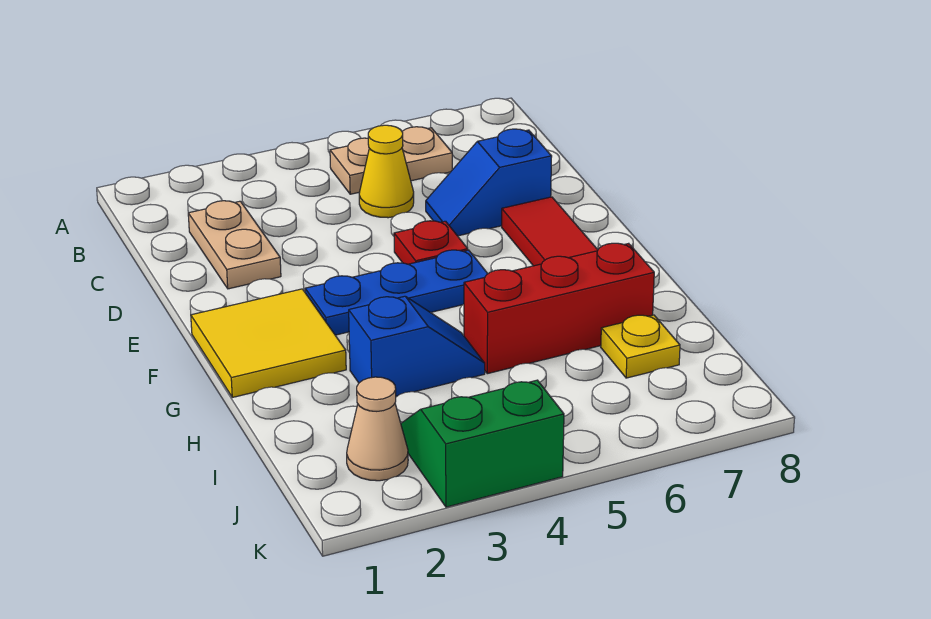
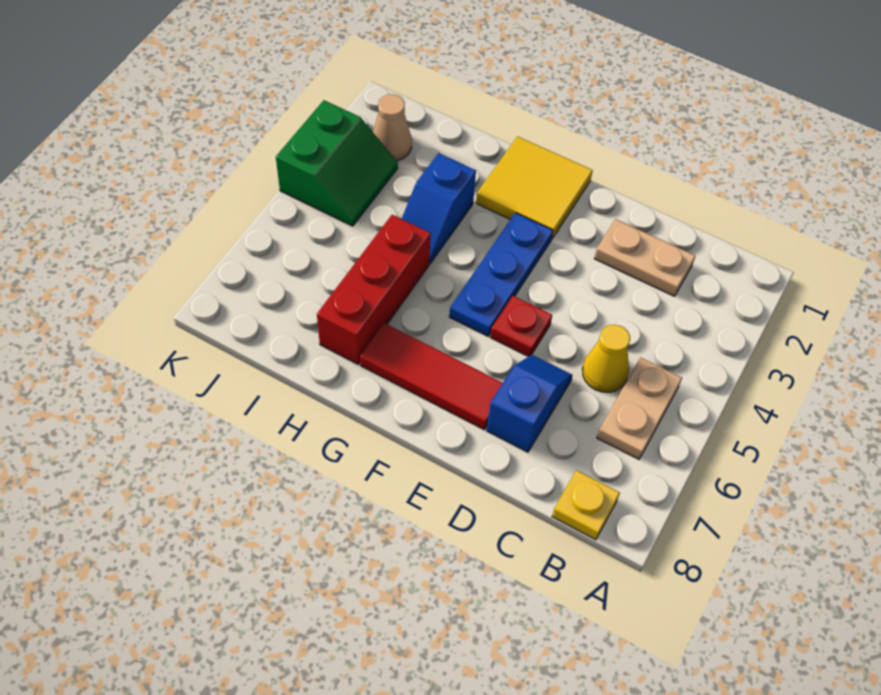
yellow 1x1 plate [601,315,680,378] -> yellow 1x1 plate moved to [552,470,620,540]

